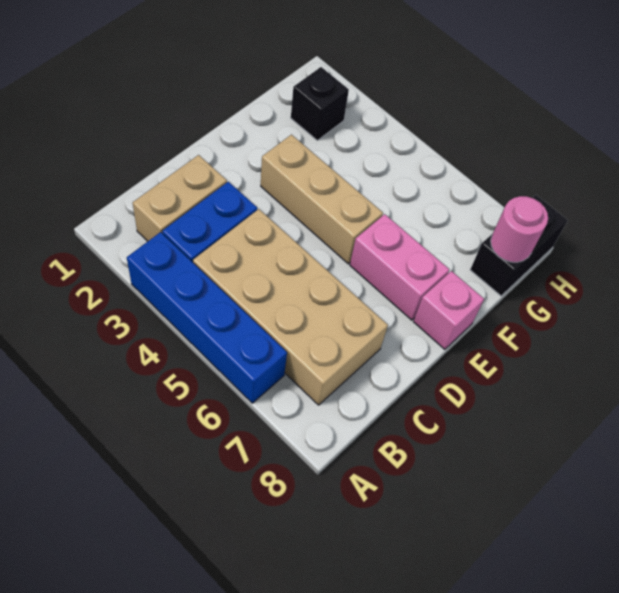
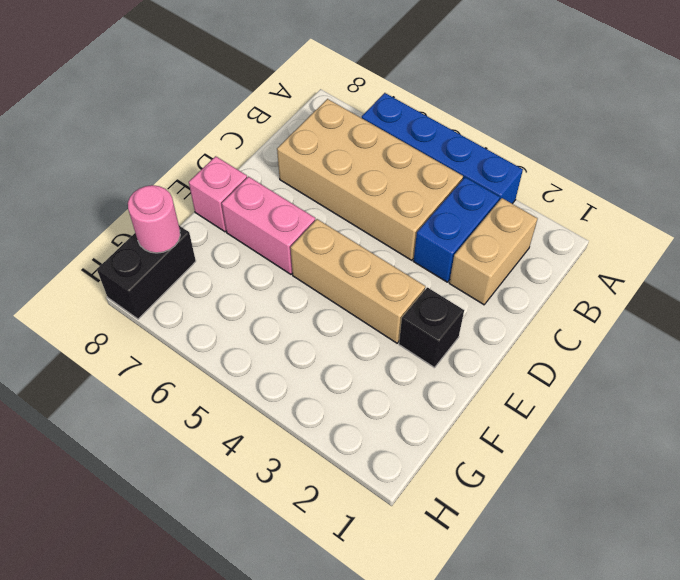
black 1x1 brick [291,67,349,140] -> black 1x1 brick moved to [399,287,464,368]

